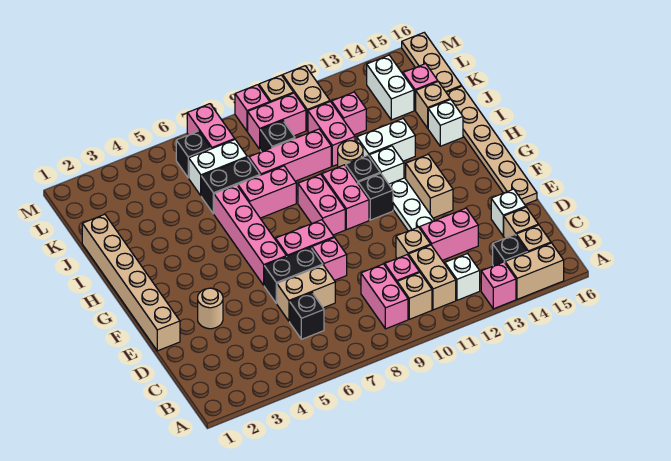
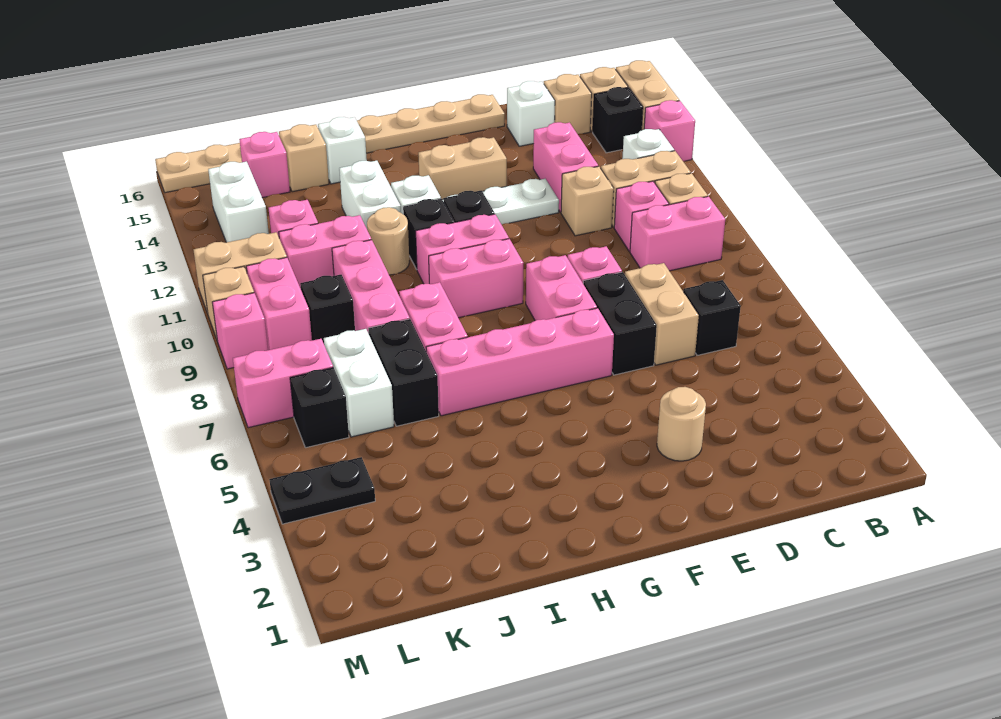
tan 1x6 brick [82,214,180,351] -> none
white 1x2 brick [367,55,414,120] -> white 1x2 brick turned to [208,162,269,242]
none -> black 1x2 plate [269,457,375,524]

